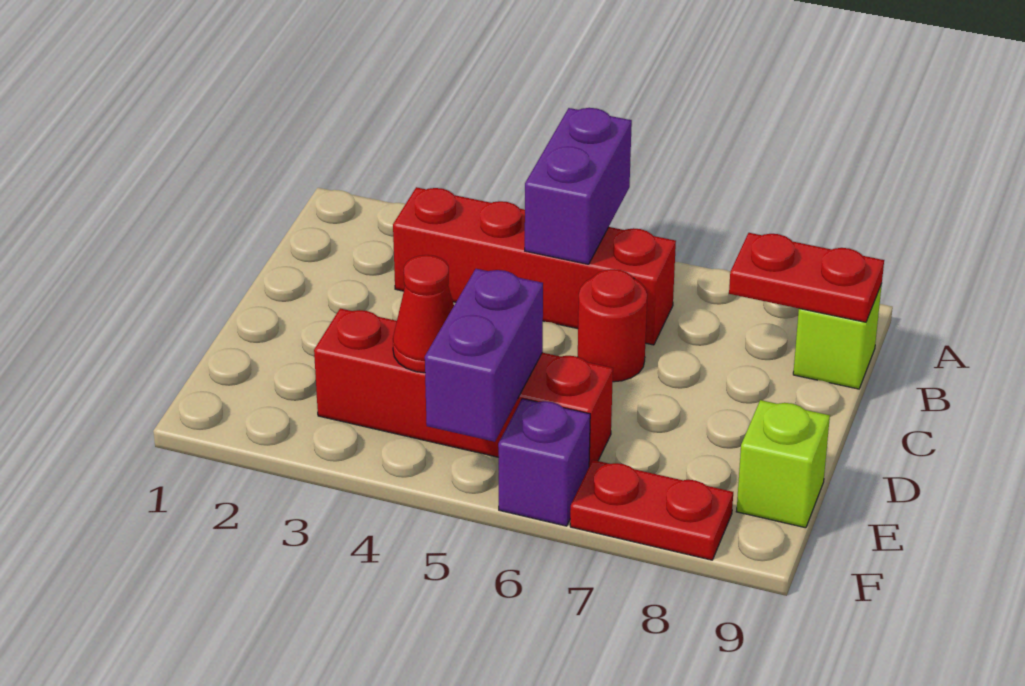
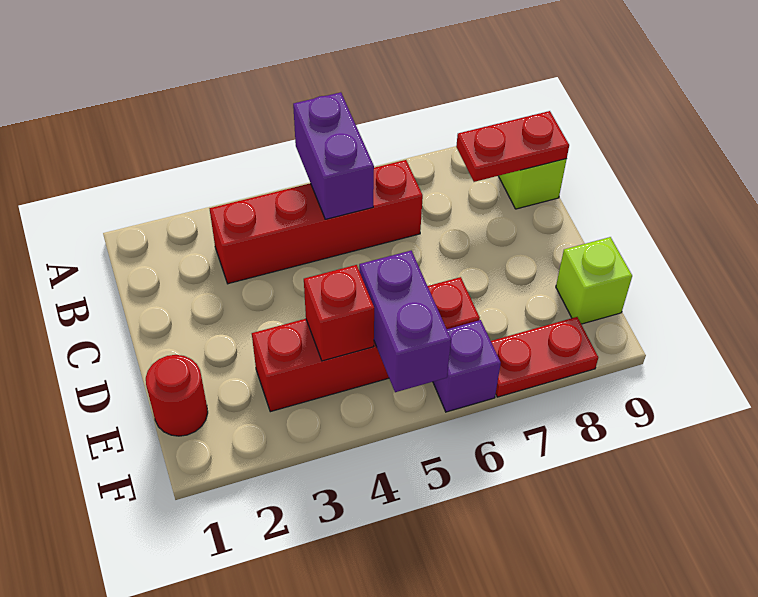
red 1x1 round brick [578,269,647,382] -> red 1x1 round brick moved to [146,355,208,436]
red 1x1 cone [393,255,454,373] -> red 1x1 brick [304,265,374,361]

